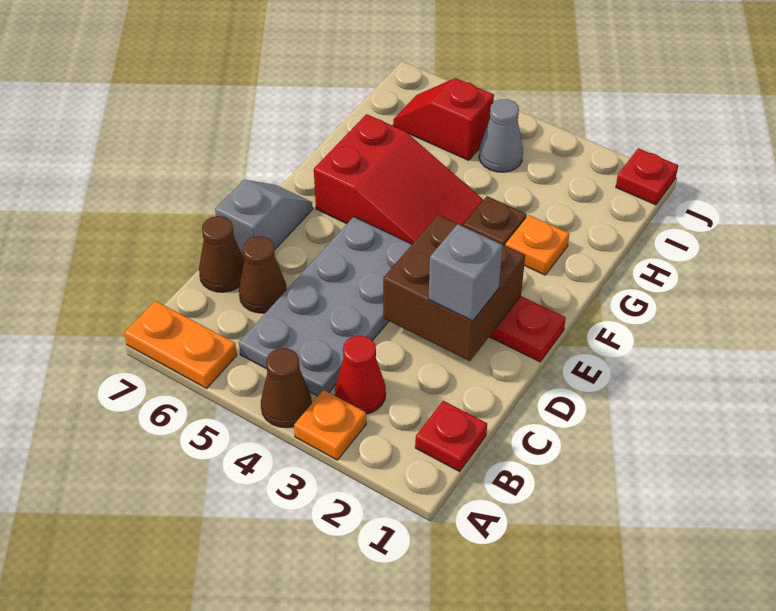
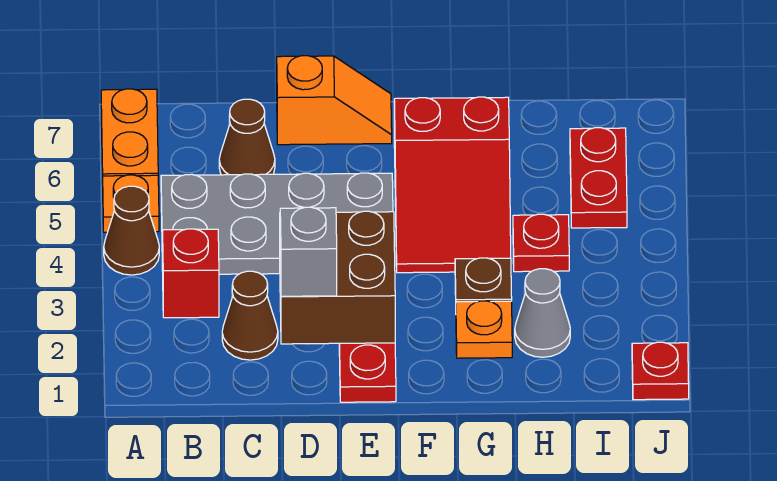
orange 1x1 plate [294,390,366,460] -> orange 1x1 plate moved to [103,175,159,232]
red 1x1 plate [415,401,487,472] -> red 1x1 plate moved to [513,214,569,272]
red 1x1 cone [335,336,386,414] -> red 1x1 brick [163,229,219,318]
brown 1x1 cone [199,216,245,292] -> brown 1x1 cone moved to [222,271,278,360]
grey 1x2 slope [215,180,313,260] -> orange 1x2 slope [277,56,392,145]
grey 1x1 cone [479,99,523,172] -> grey 1x1 cone moved to [515,269,570,357]
red 1x2 slope [393,78,494,160] -> red 1x2 plate [570,128,627,228]

